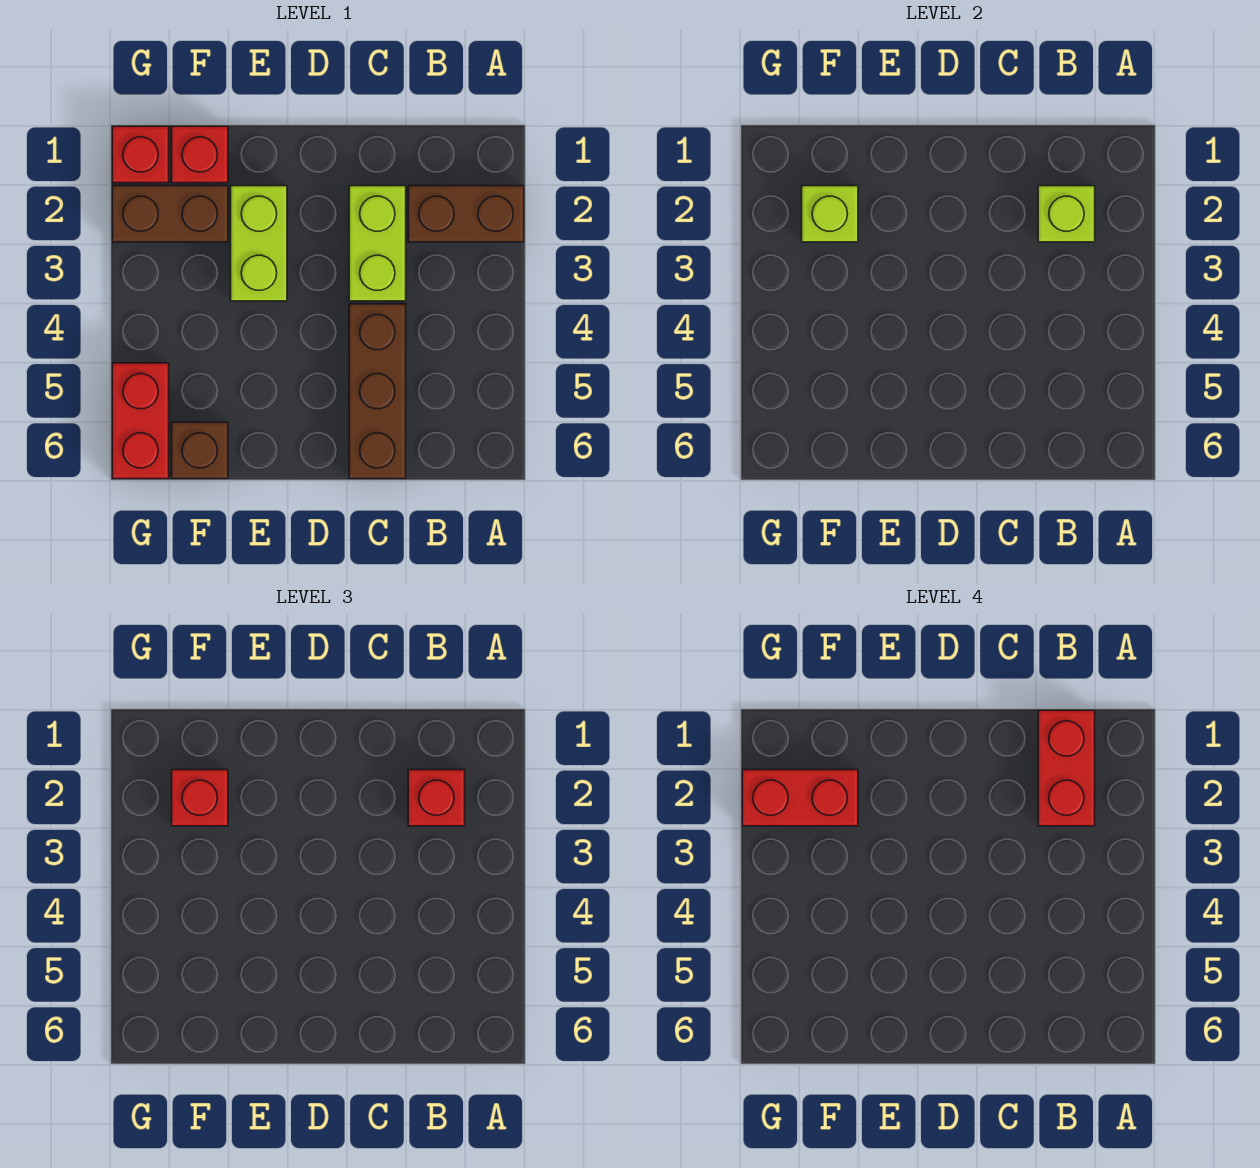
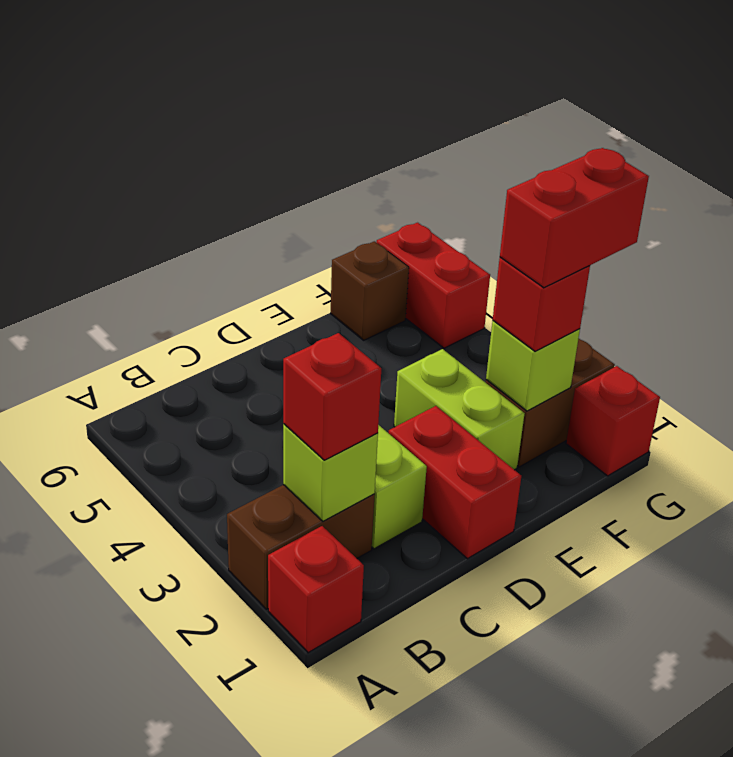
red 1x2 brick [1038,710,1095,826] -> red 1x2 brick moved to [389,406,521,559]
brown 1x3 brick [349,304,406,479] -> none
red 1x1 brick [172,126,228,183] -> red 1x1 brick moved to [268,526,364,653]

